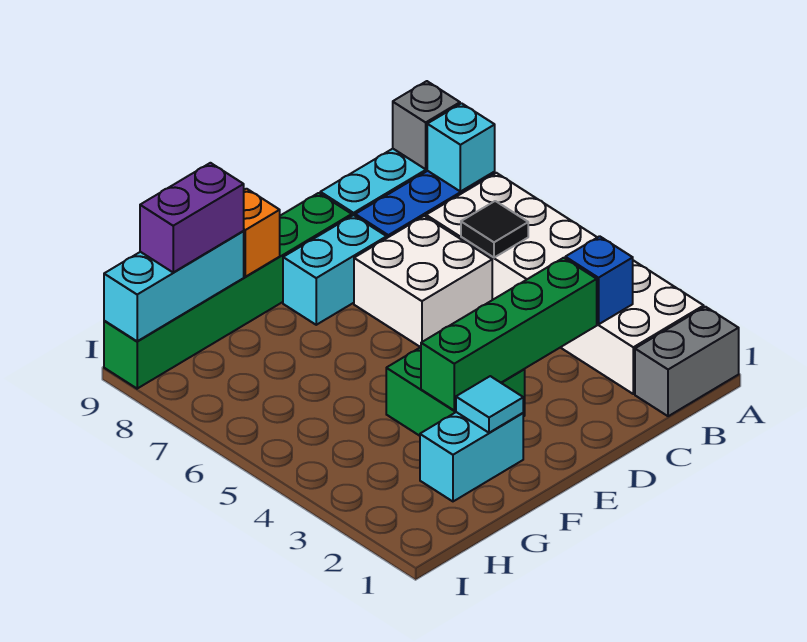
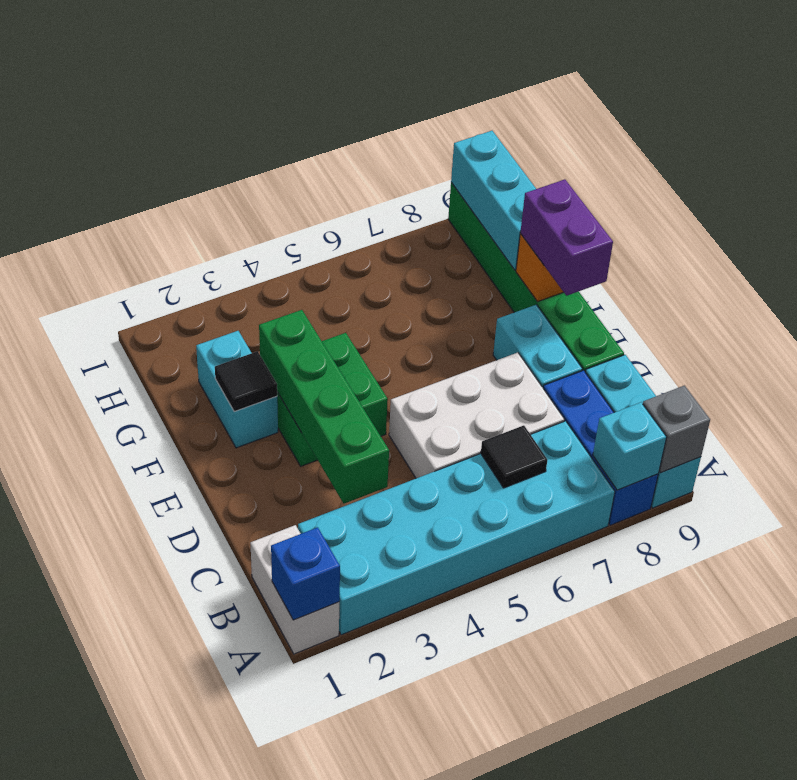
grey 1x2 brick [635,307,739,416] -> white 1x2 brick [250,525,339,654]
white 2x6 brick [426,173,704,394] -> cyan 2x6 brick [298,421,615,635]
blue 1x1 brick [565,236,633,324] -> blue 1x1 brick moved to [271,527,340,620]
white 2x2 brick [354,216,492,347] -> white 2x3 brick [389,353,564,478]
cyan 1x1 tile [456,376,523,433] -> black 1x1 tile [215,351,277,412]
purple 1x2 brick [140,163,244,272] -> purple 1x2 brick moved to [520,179,613,296]

